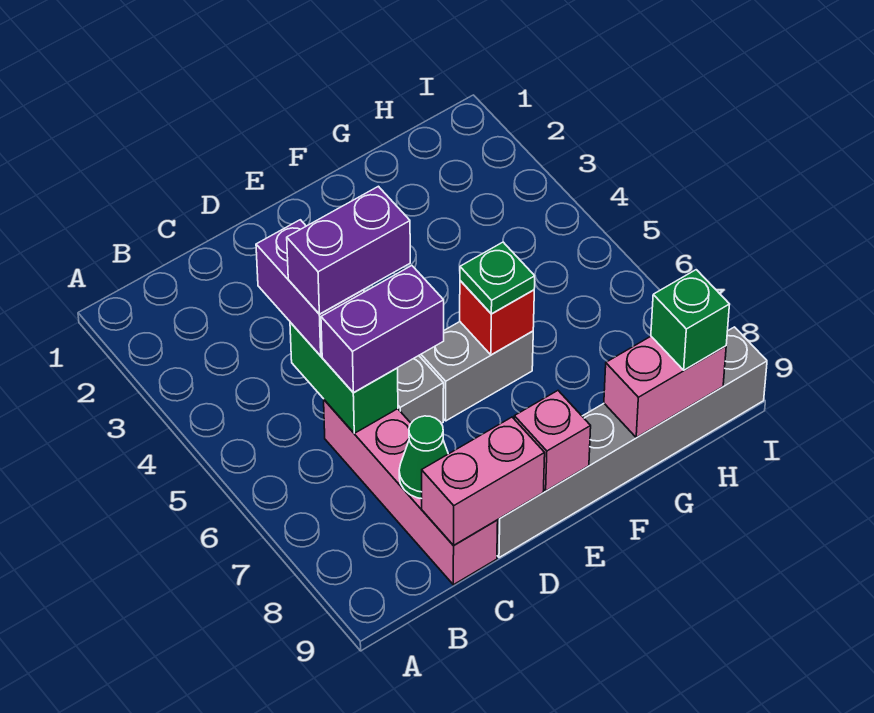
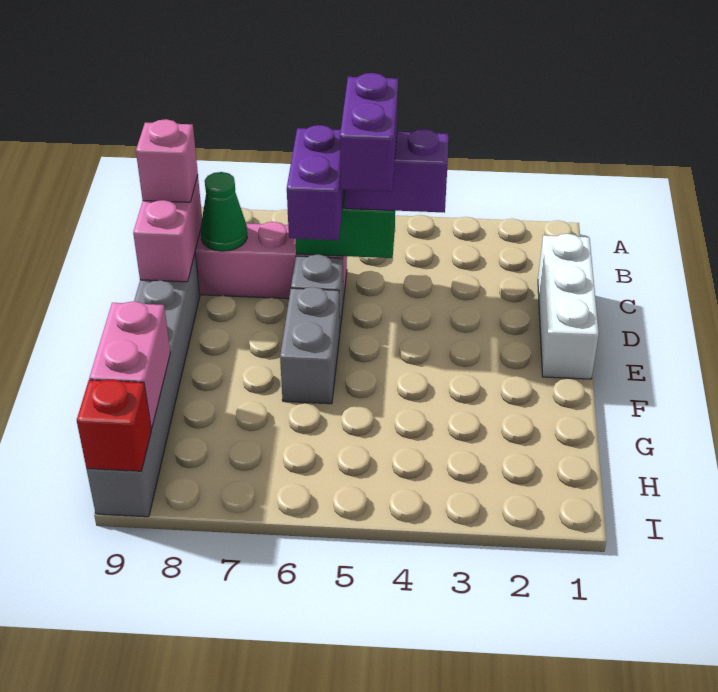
none -> white 1x3 brick [538,234,599,379]
pink 1x1 brick [514,391,591,491] -> pink 1x1 brick moved to [136,119,198,202]
red 1x1 brick [460,281,534,355] -> red 1x1 brick moved to [77,380,151,471]
green 1x1 plate [460,242,535,314] -> none
green 1x1 brick [651,270,730,370] -> none

